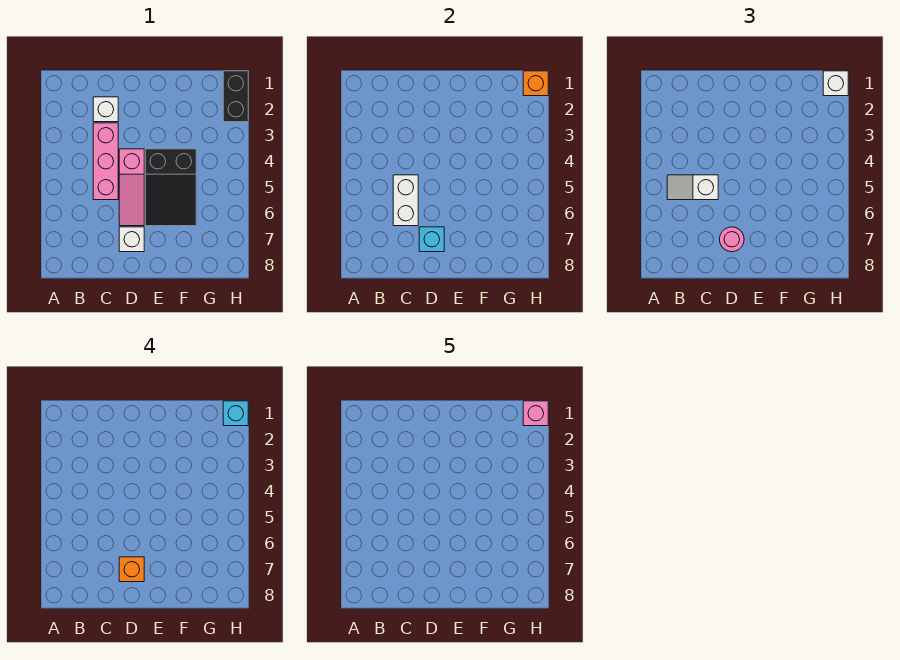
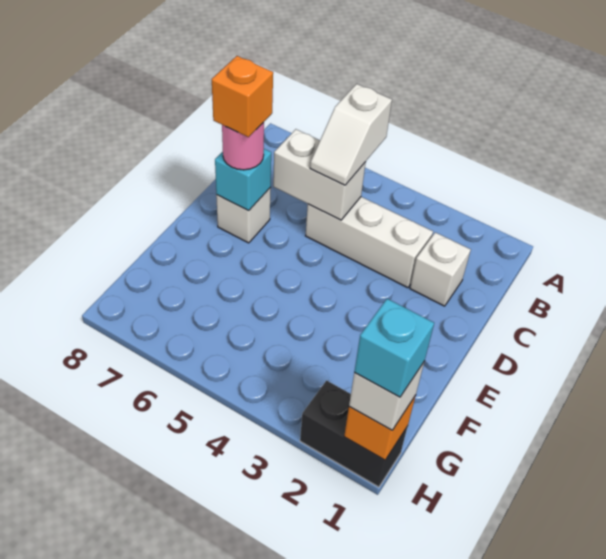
white 1x2 slope [667,175,718,200] -> white 1x2 slope turned to [310,84,392,185]
pink 1x3 brick [93,123,118,200] -> white 1x3 brick [306,197,433,288]
pink 1x3 slope [119,149,144,226] -> none
black 2x3 slope [145,149,196,226] -> none
pink 1x1 brick [523,401,548,426] -> none

